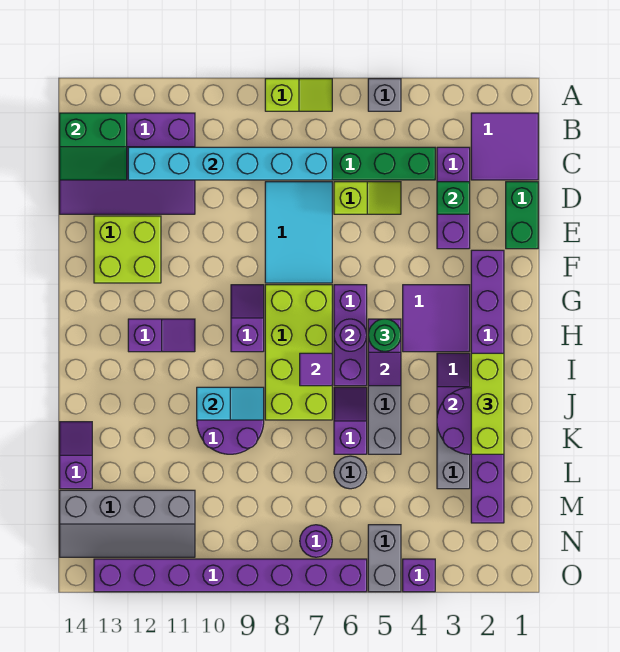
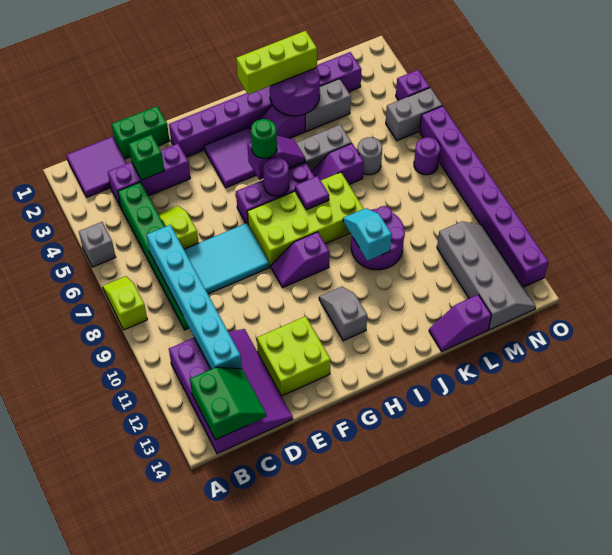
purple 1x2 slope [128,319,195,352] -> grey 1x2 slope [319,287,367,341]

